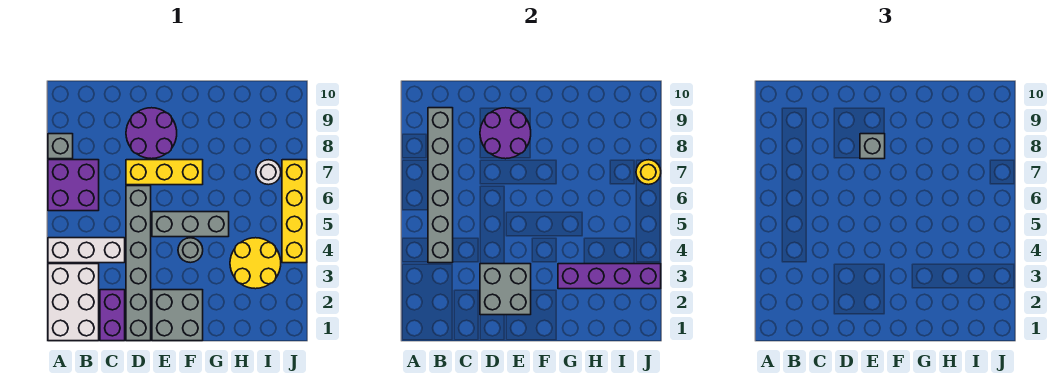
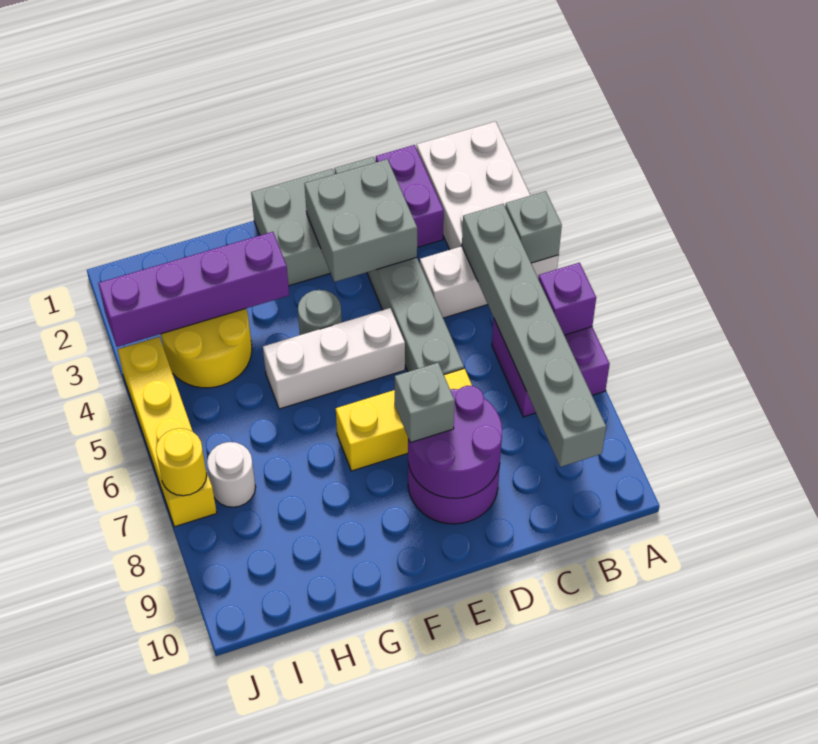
none -> purple 1x1 brick [538,263,596,335]
grey 1x1 brick [48,134,73,159] -> grey 1x1 brick moved to [505,191,562,263]
grey 1x3 brick [152,212,229,237] -> white 1x3 brick [263,308,405,409]

